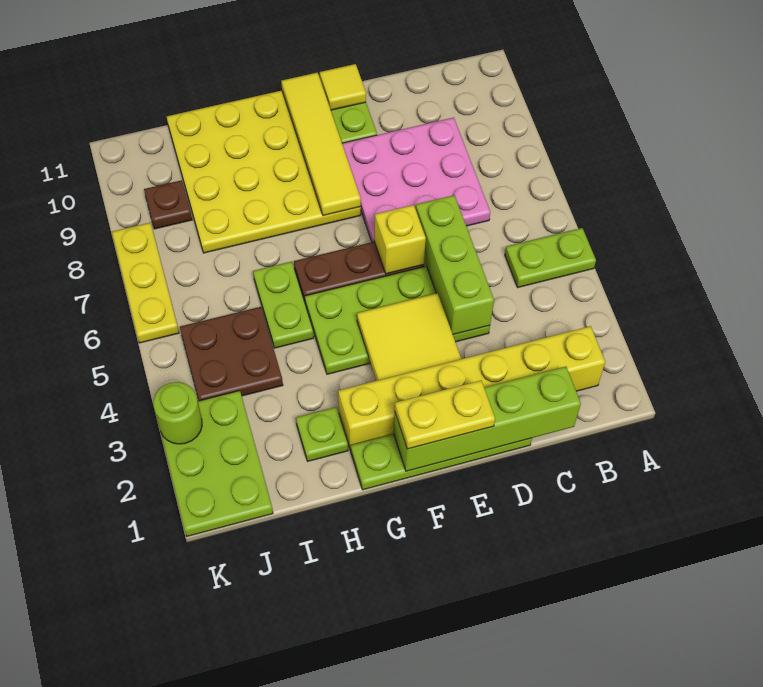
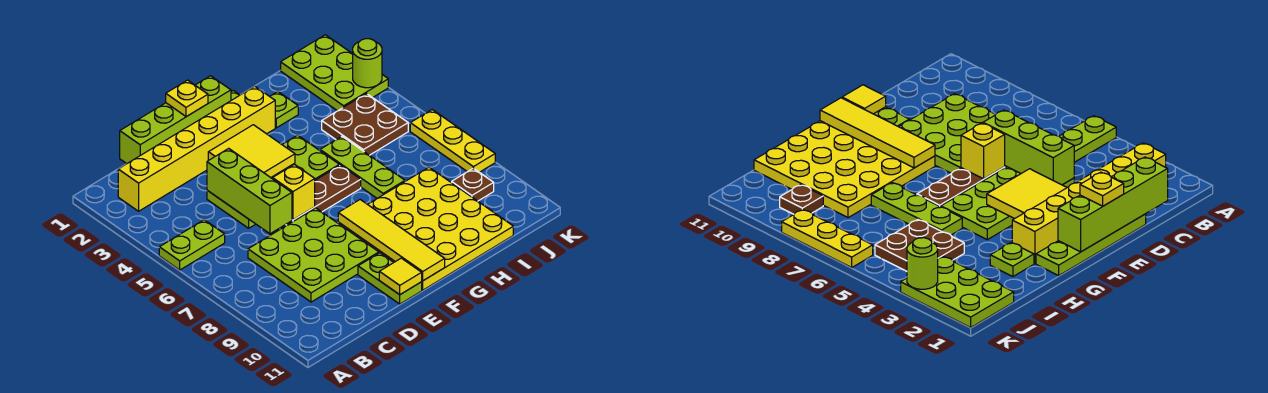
pink 3x3 plate [342,117,490,242] -> lime 3x3 plate [248,208,379,302]
yellow 1x2 plate [395,381,495,449] -> yellow 1x1 plate [166,80,208,117]
lime 1x2 plate [253,262,314,348] -> lime 1x3 plate [320,136,405,198]

